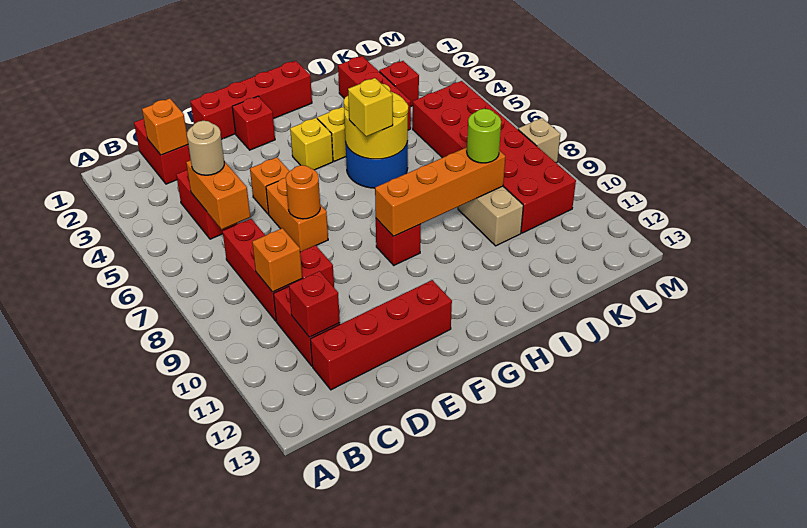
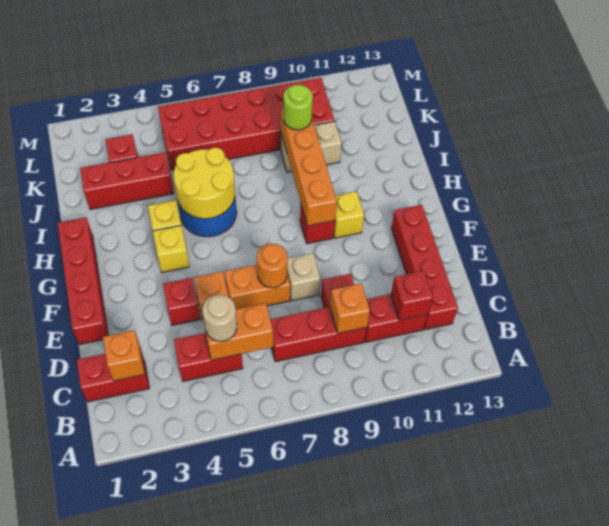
red 1x1 brick [232,96,275,150] -> red 1x1 brick moved to [163,278,200,325]
yellow 1x1 brick [348,78,393,137] -> yellow 1x1 brick moved to [334,191,364,238]
tan 1x1 brick [518,118,560,163] -> tan 1x1 brick moved to [287,253,320,301]

